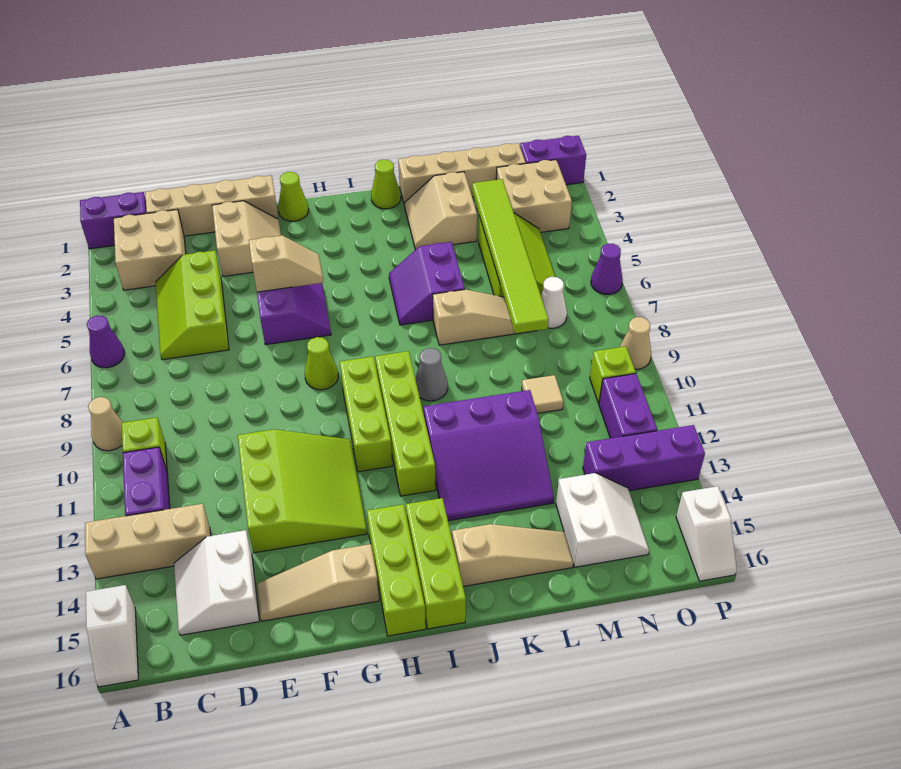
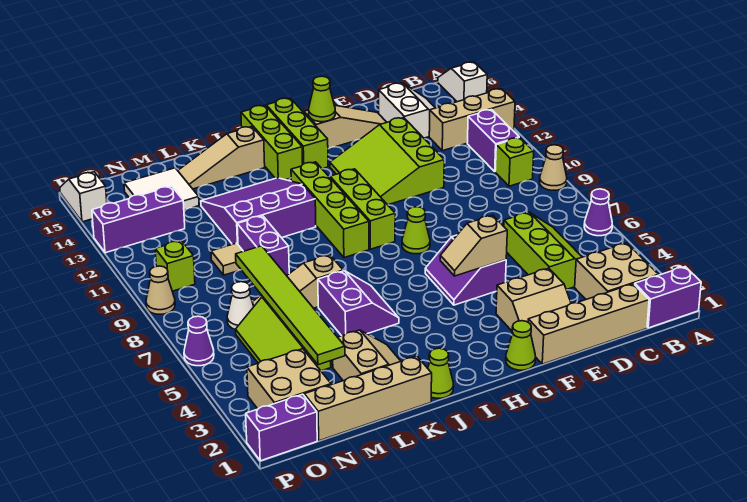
tan 2x2 slope [212,201,281,276] -> tan 2x2 slope turned to [496,268,571,331]
none -> lime 1x1 cone [309,76,335,122]
grey 1x1 cone [415,348,448,401] -> none
white 2x2 slope [556,473,649,567] -> white 2x2 tile [124,168,199,210]
purple 1x2 brick [599,374,657,438] -> purple 1x2 brick moved to [237,216,289,276]

